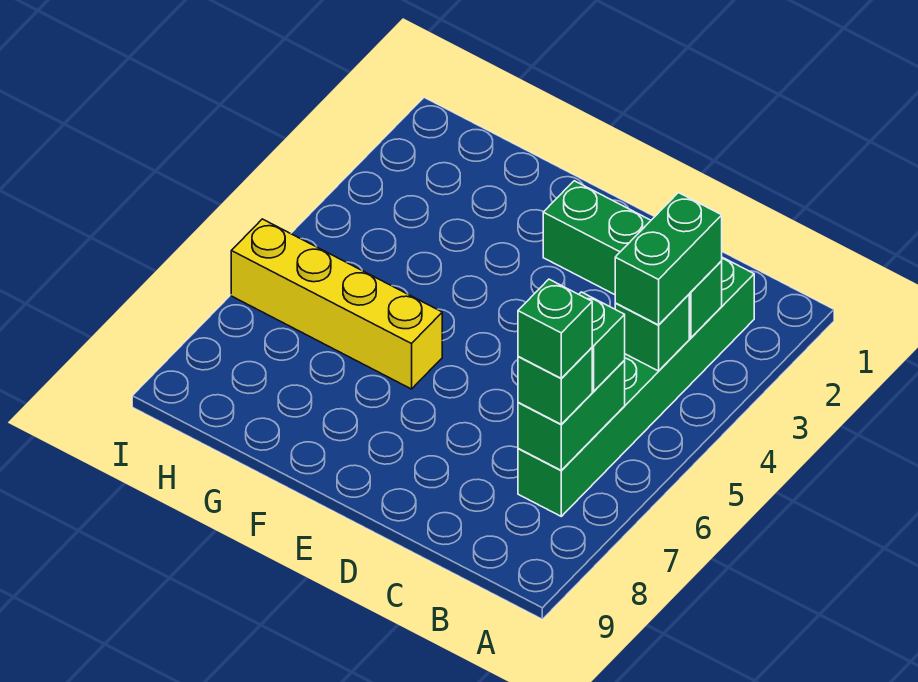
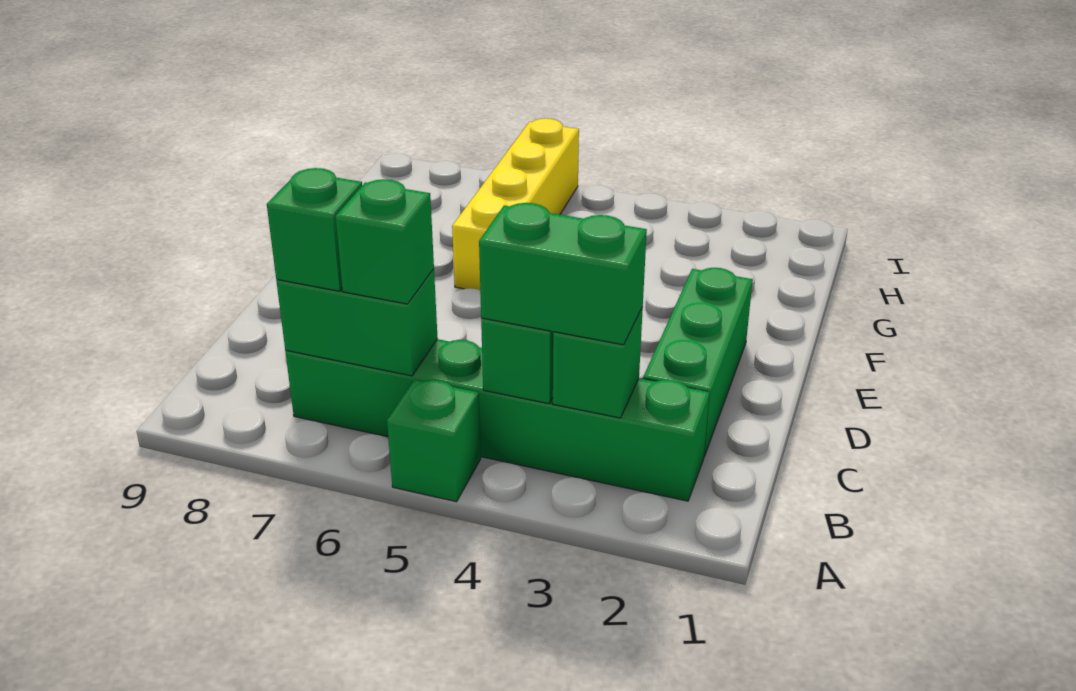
green 1x1 brick [518,279,592,378] -> green 1x1 brick moved to [387,379,481,502]

